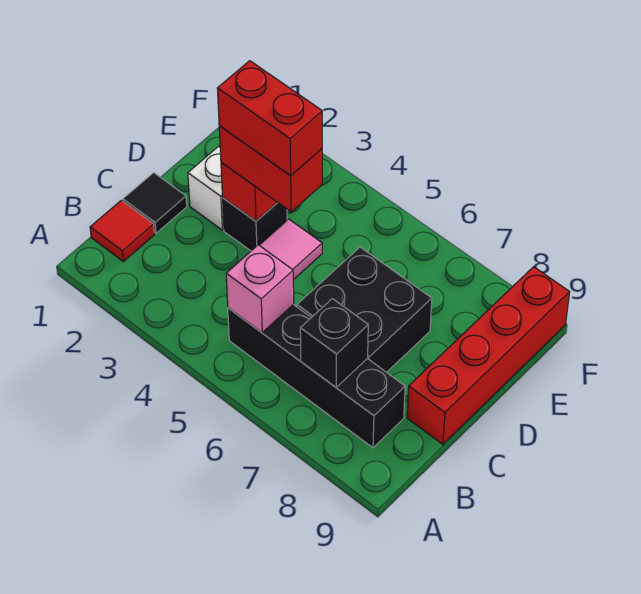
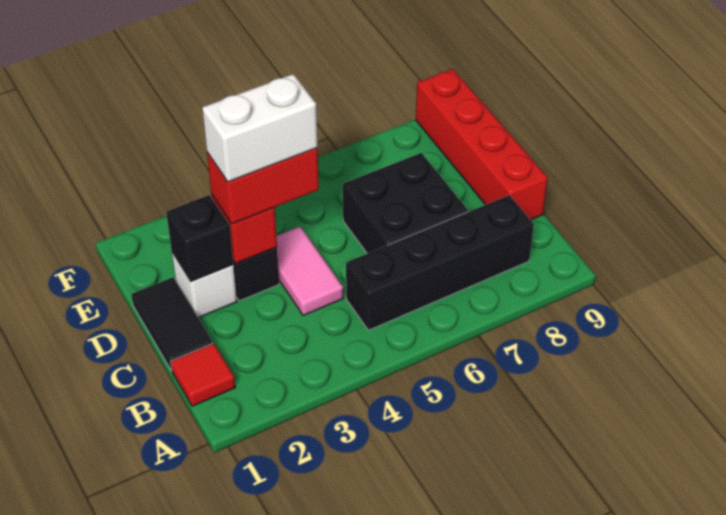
pink 1x1 brick [226,245,294,333] -> none
black 1x1 brick [300,299,368,387] -> black 1x1 brick moved to [166,195,233,282]
black 1x1 tile [123,173,187,233] -> black 1x2 tile [131,277,213,371]
red 1x2 brick [217,61,322,176] -> white 1x2 brick [202,74,317,182]

